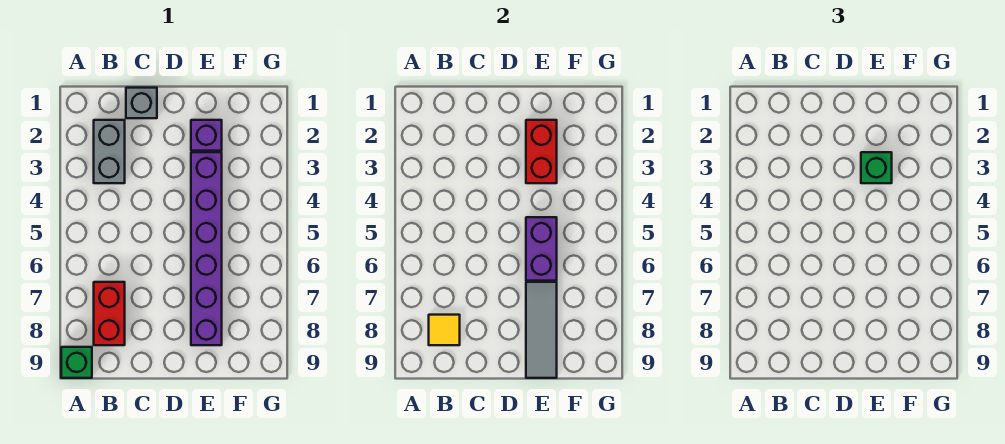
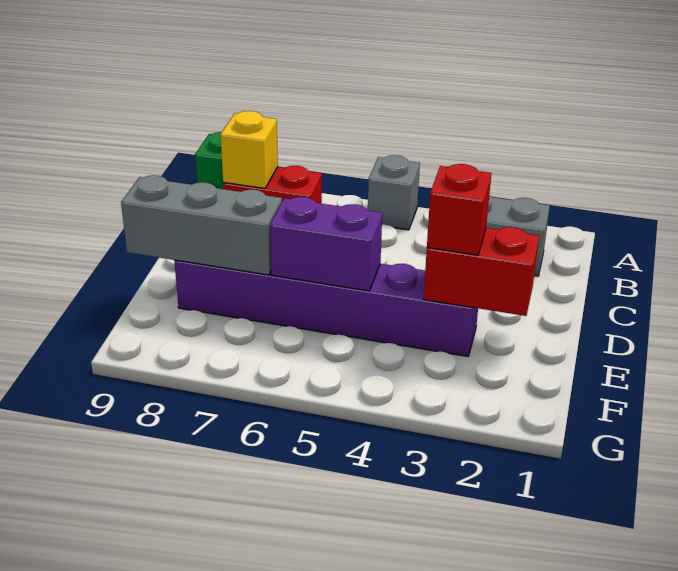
yellow 1x1 tile [429,315,460,345] -> yellow 1x1 brick [220,111,278,188]
grey 1x1 brick [126,88,157,118] -> grey 1x1 brick moved to [368,155,420,230]
purple 1x1 brick [191,120,222,151] -> none
green 1x1 brick [861,152,892,183] -> red 1x1 brick [427,164,491,255]
grey 1x3 tile [526,282,557,378] -> grey 1x3 brick [121,175,282,275]

